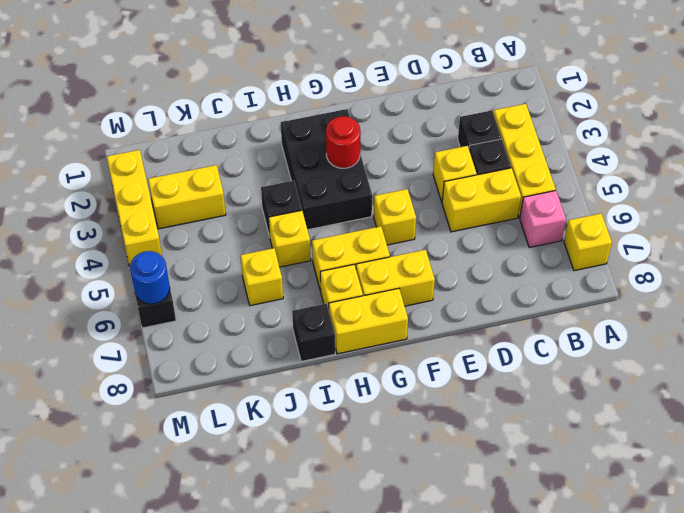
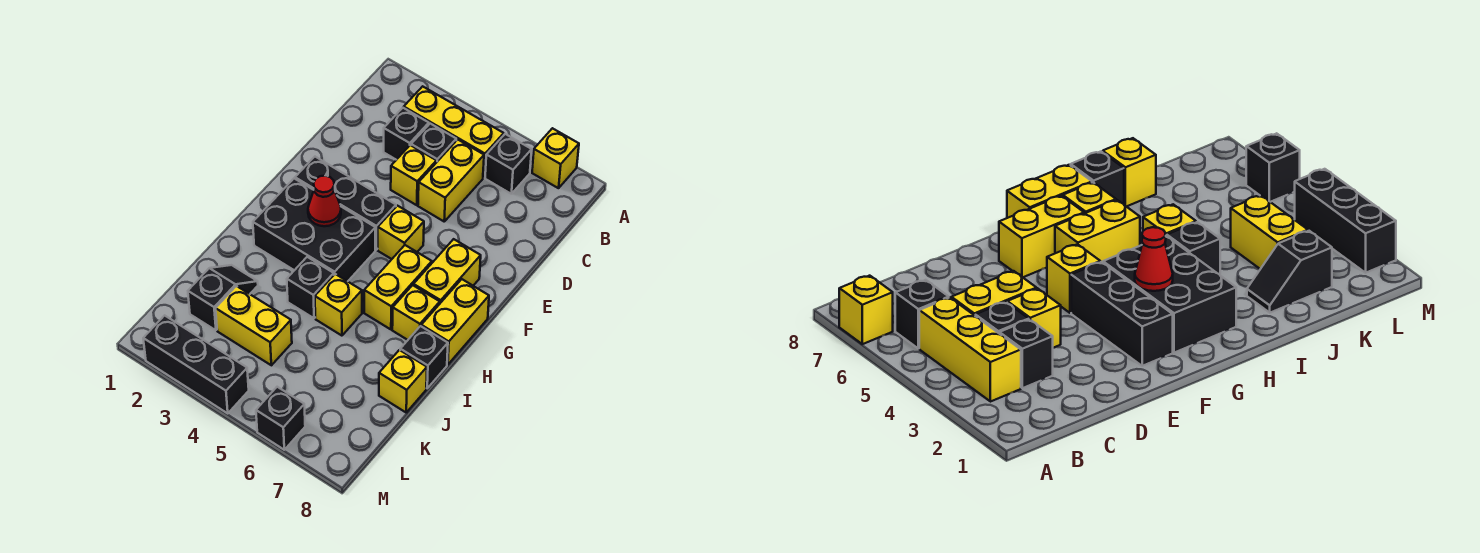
pink 1x1 brick [520,191,566,248] -> black 1x1 brick [485,134,532,194]
none -> black 1x3 brick [295,157,396,250]
red 1x1 round brick [326,116,360,168] -> red 1x1 cone [308,176,341,226]
none -> black 1x2 slope [188,265,258,330]
yellow 1x1 brick [240,248,283,306] -> yellow 1x1 brick moved to [379,350,427,412]
yellow 1x2 brick [148,165,226,229] -> yellow 1x2 brick turned to [216,286,292,365]
yellow 1x3 brick [107,150,162,266] -> black 1x3 brick [143,315,249,413]
blue 1x1 round brick [130,251,170,304] -> none

